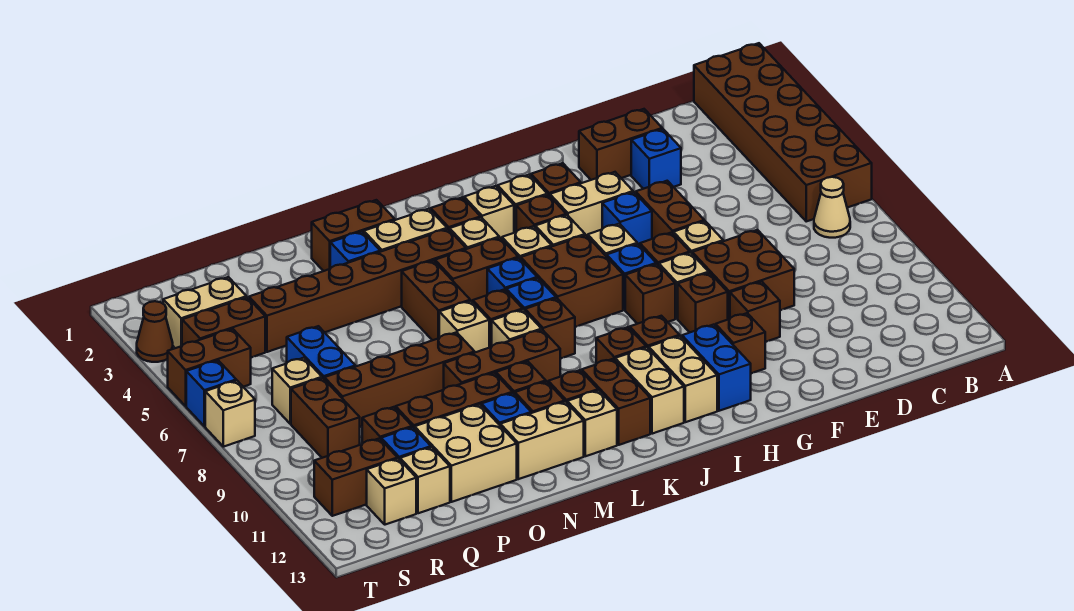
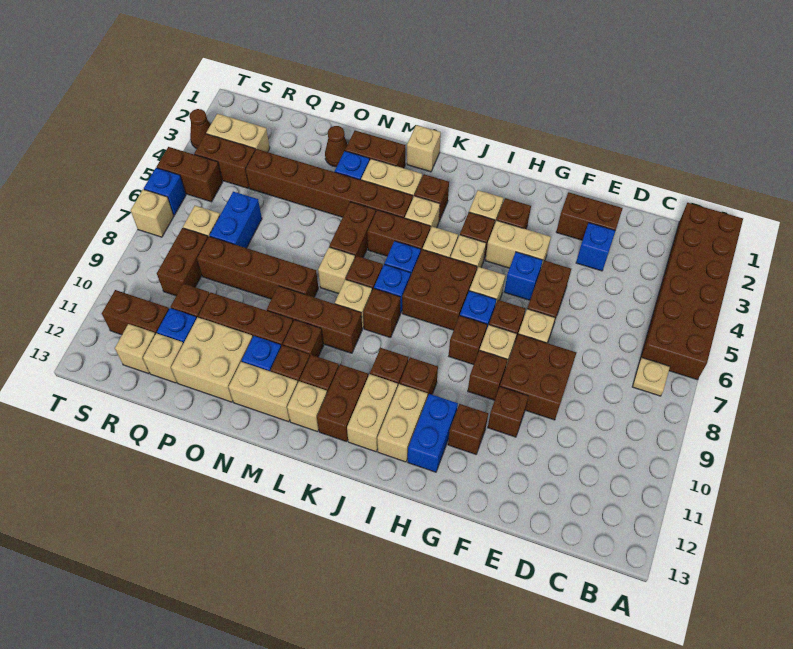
tan 1x1 cone [814,177,850,238] -> tan 1x1 plate [632,357,670,396]
tan 1x1 brick [464,186,514,239] -> tan 1x1 brick moved to [407,125,441,172]
none -> brown 1x1 cone [325,126,348,167]

